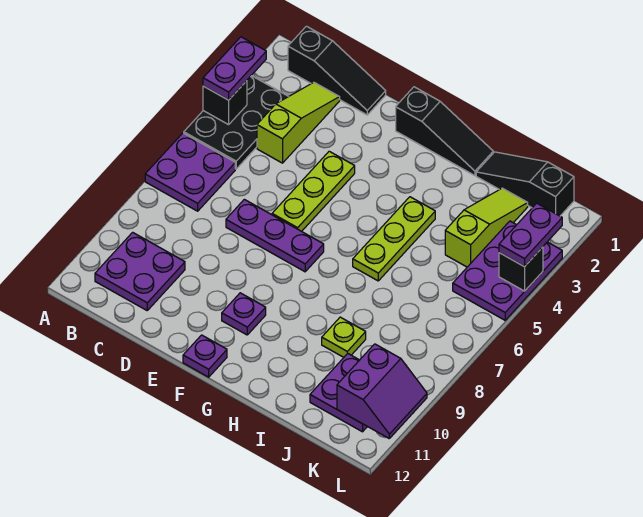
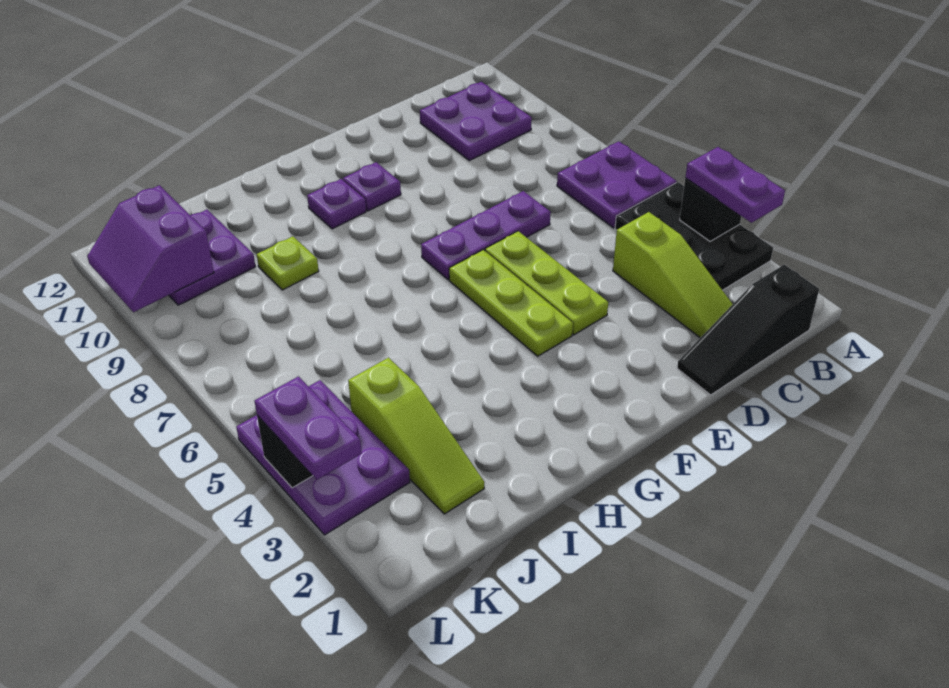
black 1x3 slope [396,87,493,176] -> none
purple 1x1 plate [183,335,227,377] -> purple 1x1 plate moved to [307,179,366,229]
lime 1x3 plate [353,197,435,281] -> lime 1x3 plate moved to [449,250,573,356]
black 1x3 slope [476,152,574,216] -> none

